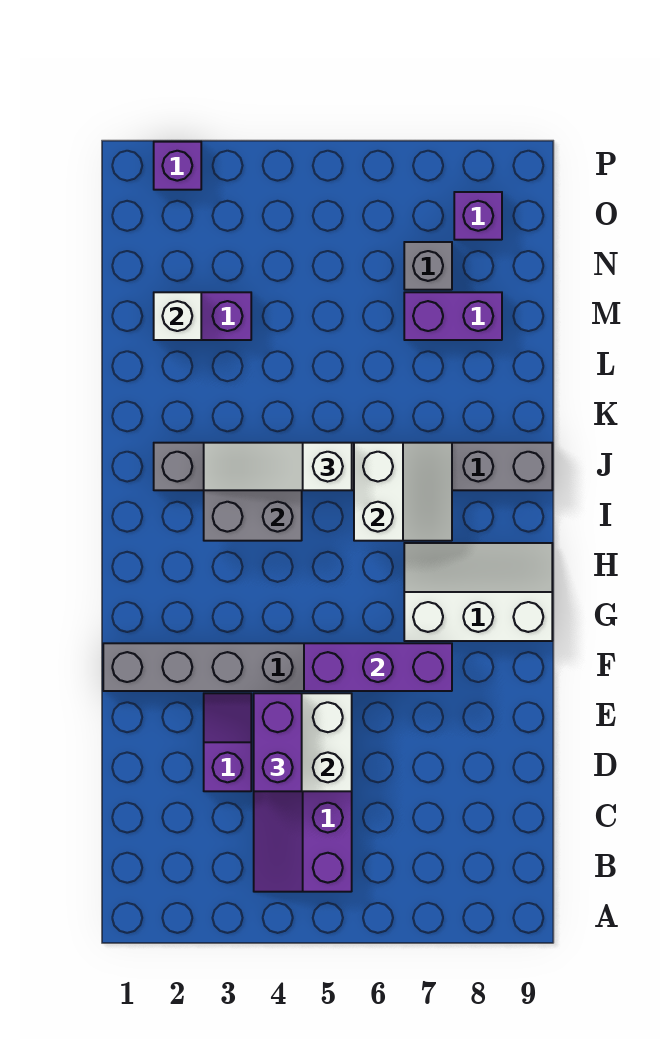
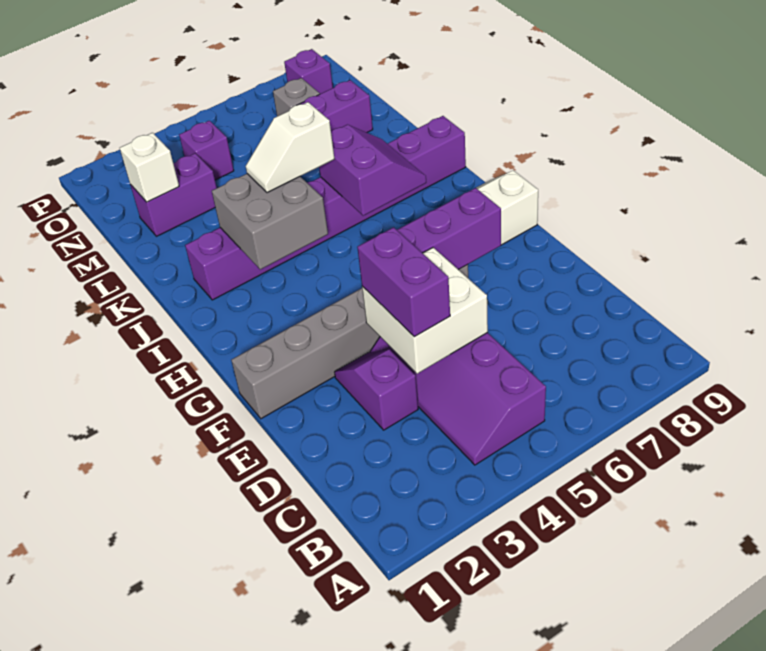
white 2x2 slope [354,443,452,541] -> purple 2x2 slope [319,125,426,216]
grey 1x8 brick [154,443,552,490] -> purple 1x8 brick [185,116,466,300]
white 1x3 slope [204,443,352,490] -> white 1x2 slope [246,102,334,193]
purple 1x1 brick [154,142,201,190] -> purple 1x1 brick moved to [179,121,234,180]

